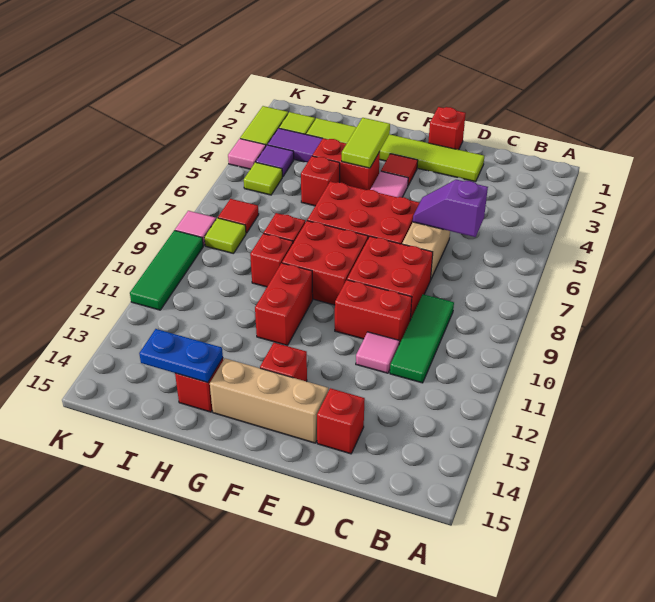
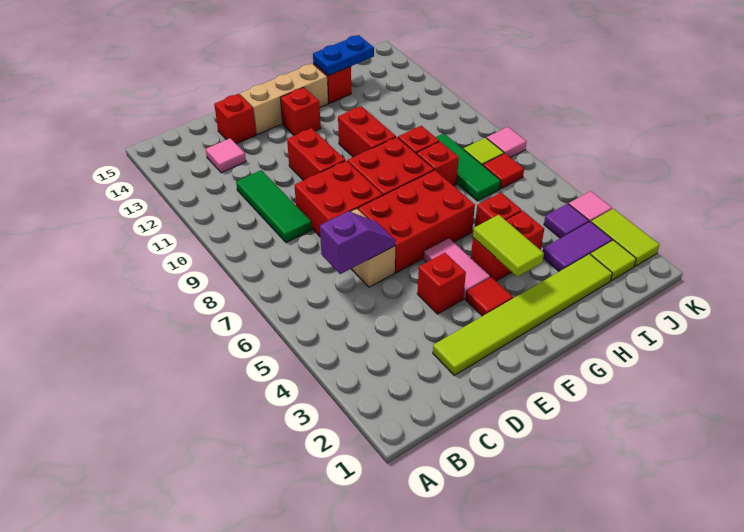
red 1x2 brick [335,280,412,344] -> red 1x2 brick turned to [287,128,345,180]
pink 1x1 tile [356,332,399,373] -> pink 1x1 tile moved to [206,138,246,173]
red 1x1 brick [428,107,466,150] -> red 1x1 brick moved to [417,253,466,314]
lime 1x1 tile [244,162,282,195] -> none
green 1x3 tile [130,230,203,310] -> green 1x3 tile moved to [436,133,501,201]

